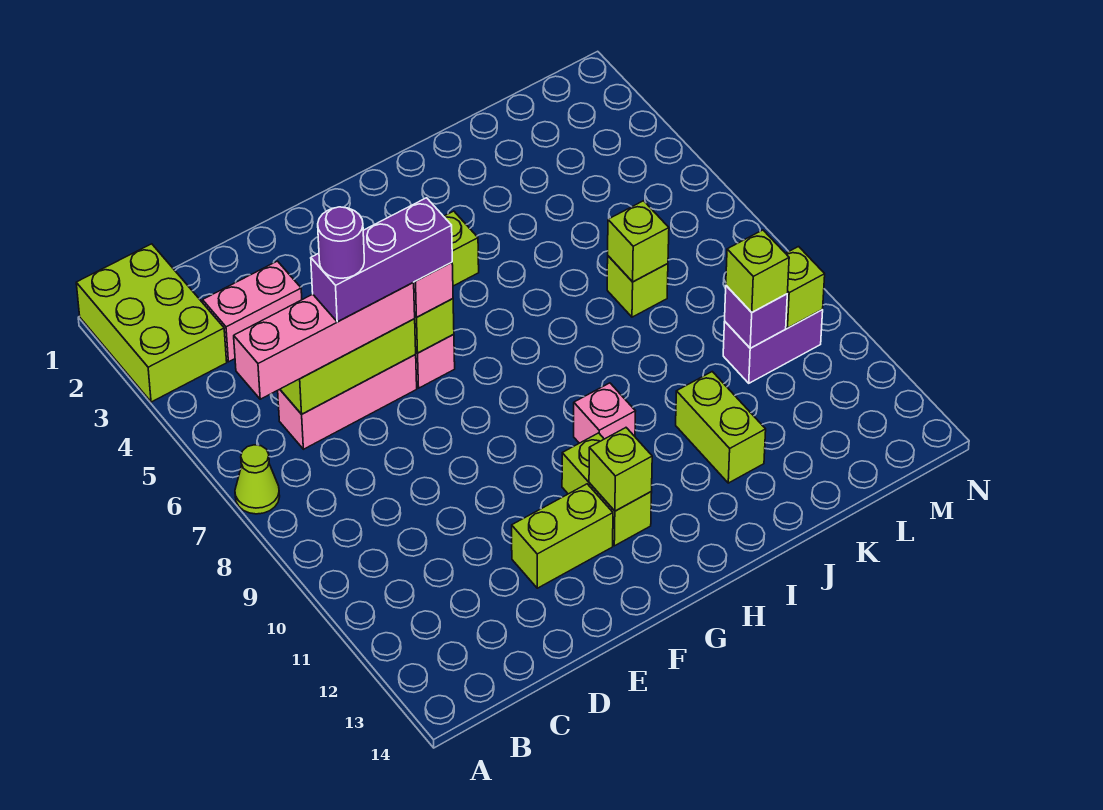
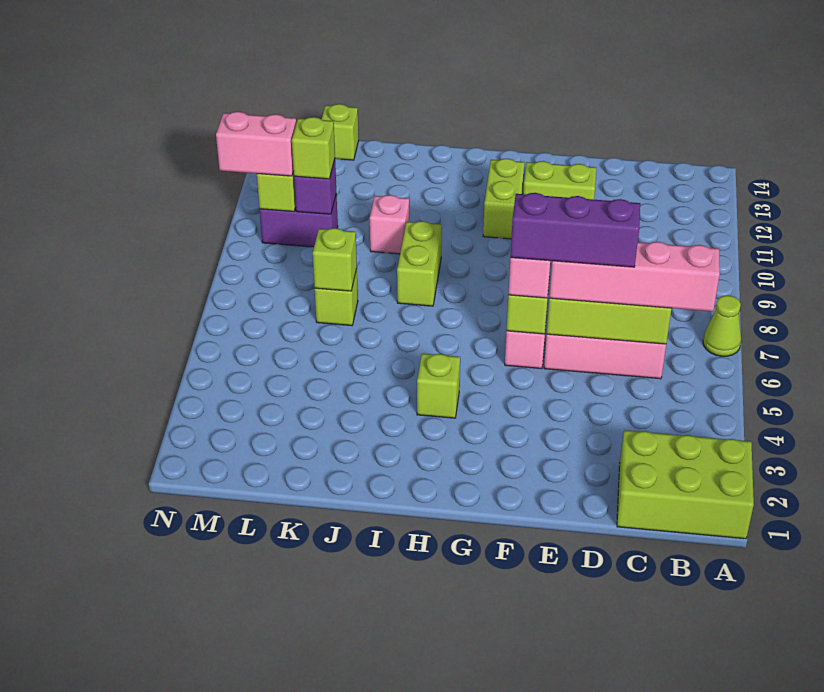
lime 2x3 brick [76,244,227,402] -> lime 2x3 brick turned to [617,430,754,539]
pink 1x2 brick [203,261,302,362] -> pink 1x2 brick moved to [216,112,296,176]
purple 1x1 round brick [318,207,364,278] -> none
lime 1x1 brick [589,428,652,511] -> lime 1x1 brick moved to [321,104,359,160]
pink 1x1 brick [574,383,636,443] -> pink 1x1 brick moved to [370,195,409,254]
lime 1x2 brick [676,372,766,483] -> lime 1x2 brick moved to [397,221,442,306]

